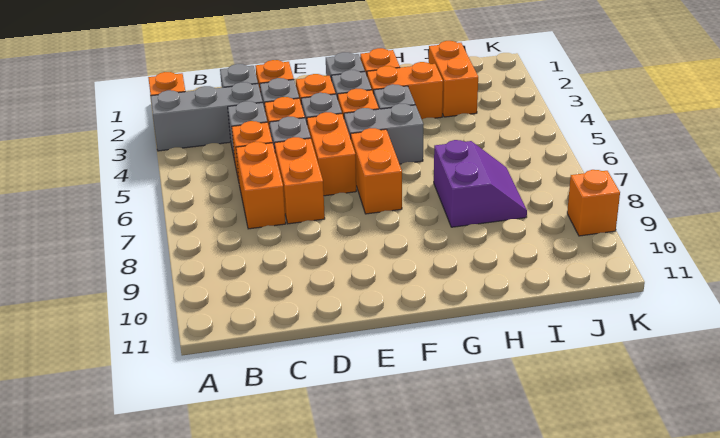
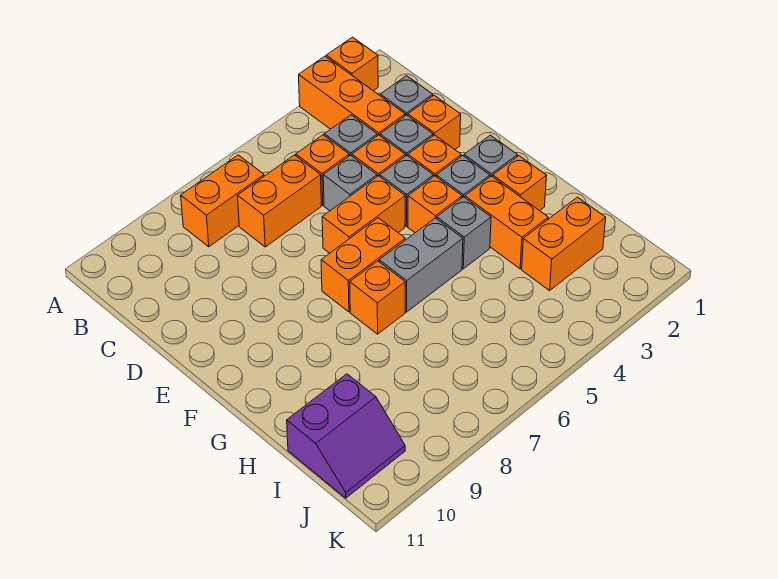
grey 1x3 brick [151,82,263,151] -> orange 1x3 brick [299,56,405,136]
orange 1x2 brick [274,137,325,224] -> orange 1x2 brick moved to [181,155,264,247]
grey 1x2 brick [344,104,423,164] -> grey 1x2 brick turned to [379,218,463,312]
purple 2x2 slope [434,140,527,227] -> purple 2x2 slope moved to [287,374,405,498]
orange 1x1 brick [567,170,620,236] -> orange 1x1 brick moved to [350,261,405,334]

